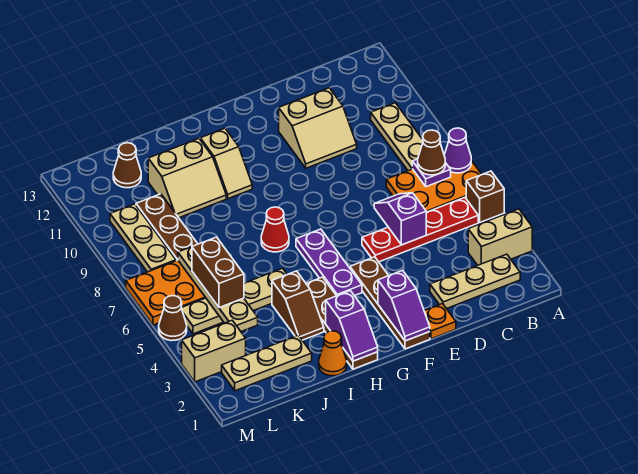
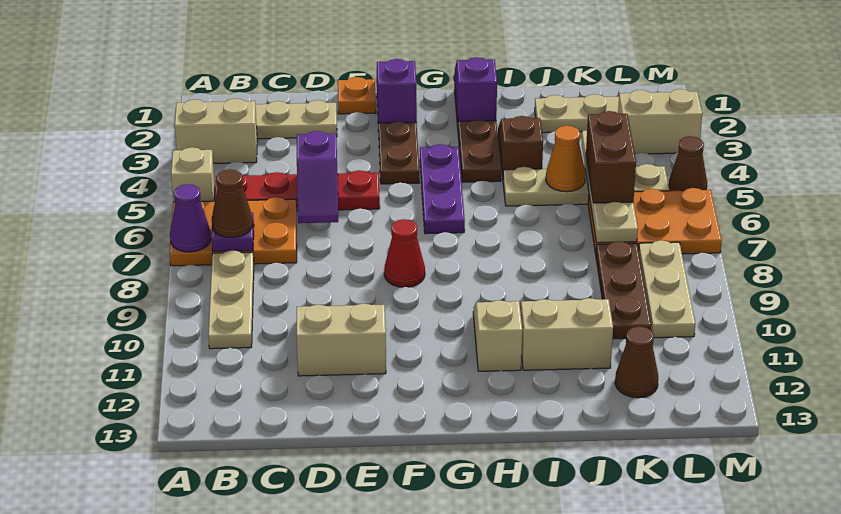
brown 1x1 brick [466,171,504,222] -> tan 1x1 brick [171,147,215,202]
red 1x1 cone [261,207,289,252] -> red 1x1 cone moved to [384,219,425,287]
orange 1x1 cone [319,331,347,376] -> orange 1x1 cone moved to [546,126,585,192]

